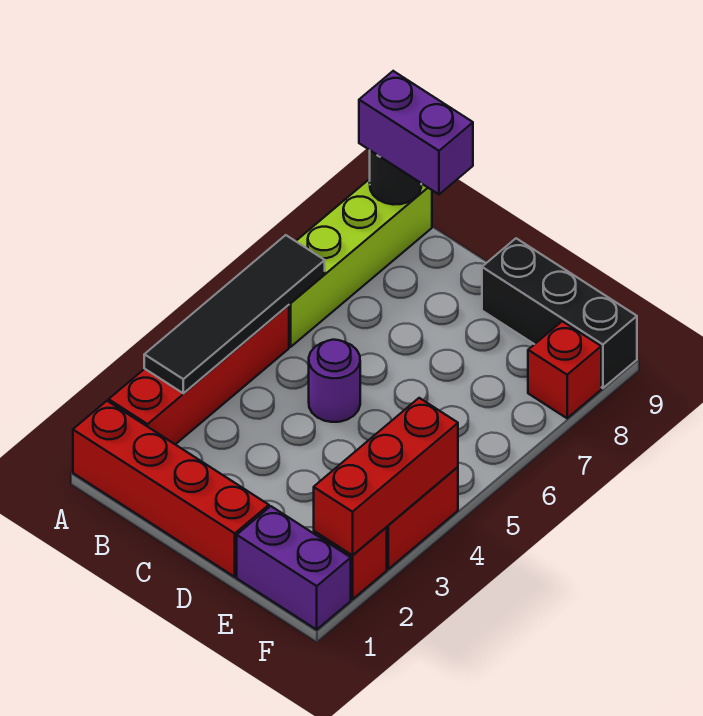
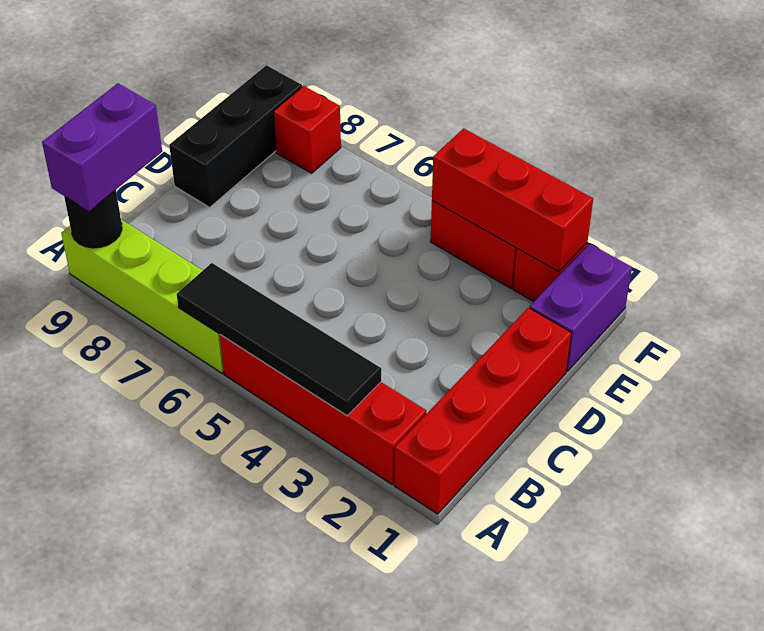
purple 1x1 round brick [309,340,360,422] -> none

